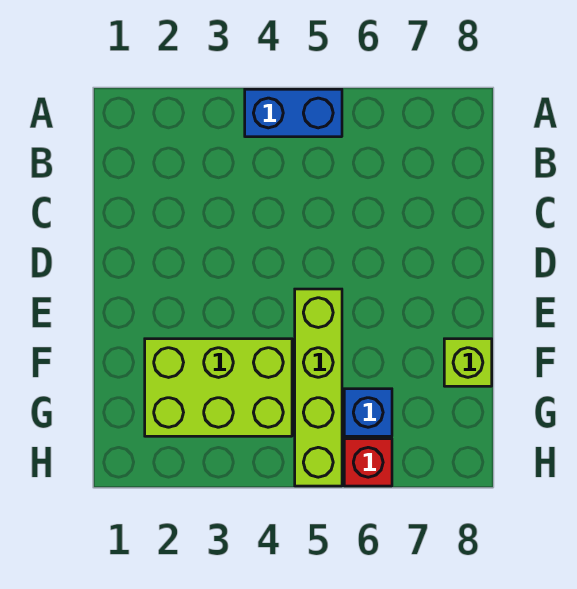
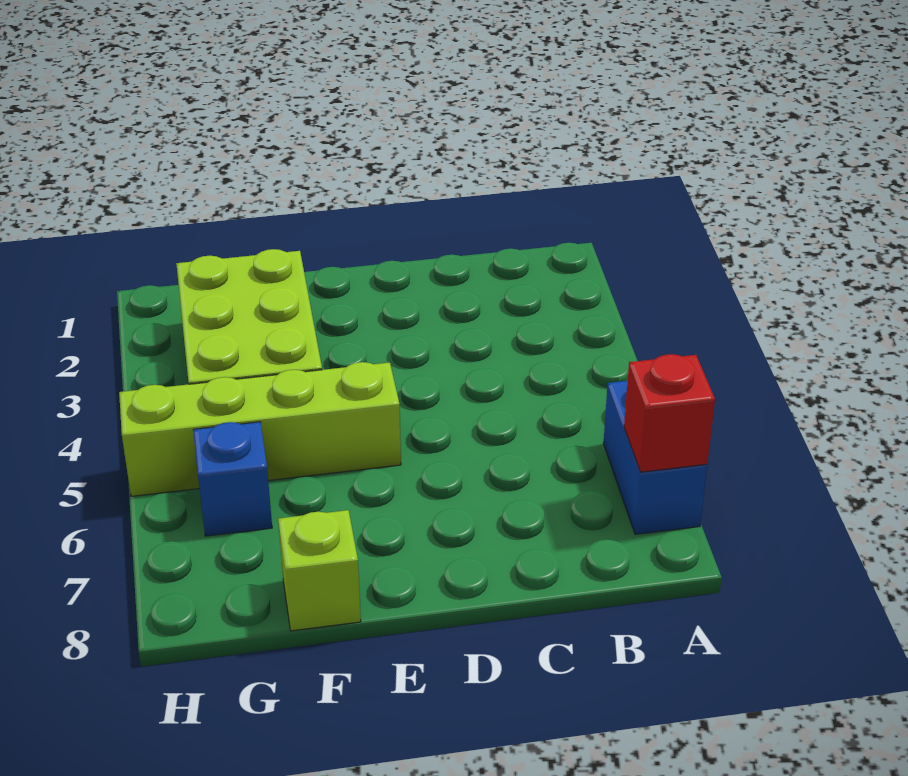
blue 1x2 brick [245,89,342,137] -> blue 1x2 brick moved to [603,381,707,534]
red 1x1 brick [344,439,392,486] -> red 1x1 brick moved to [624,354,715,472]

